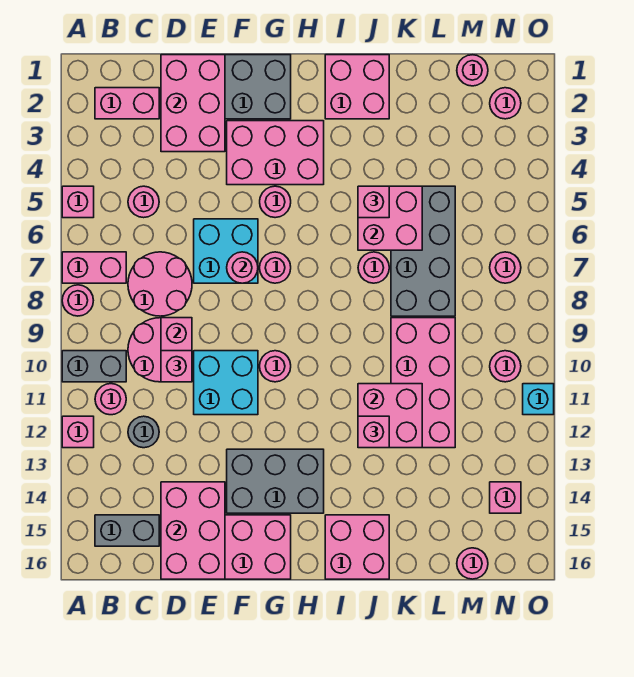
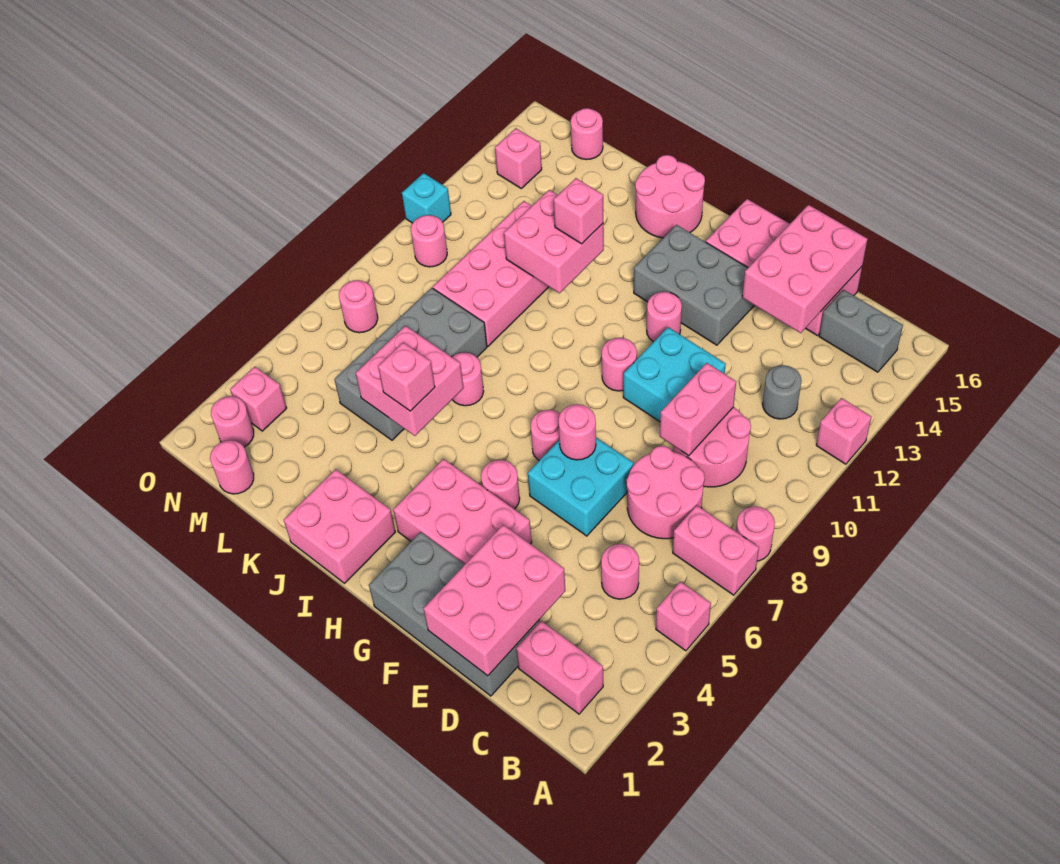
grey 1x2 brick [62,351,126,382] -> none
pink 1x1 round brick [95,384,126,415] -> pink 1x1 round brick moved to [647,292,682,342]
pink 1x1 brick [161,351,192,382] -> pink 1x1 brick moved to [230,367,287,431]
pink 2x2 brick [325,515,389,579] -> pink 2x2 round brick [635,155,705,238]

